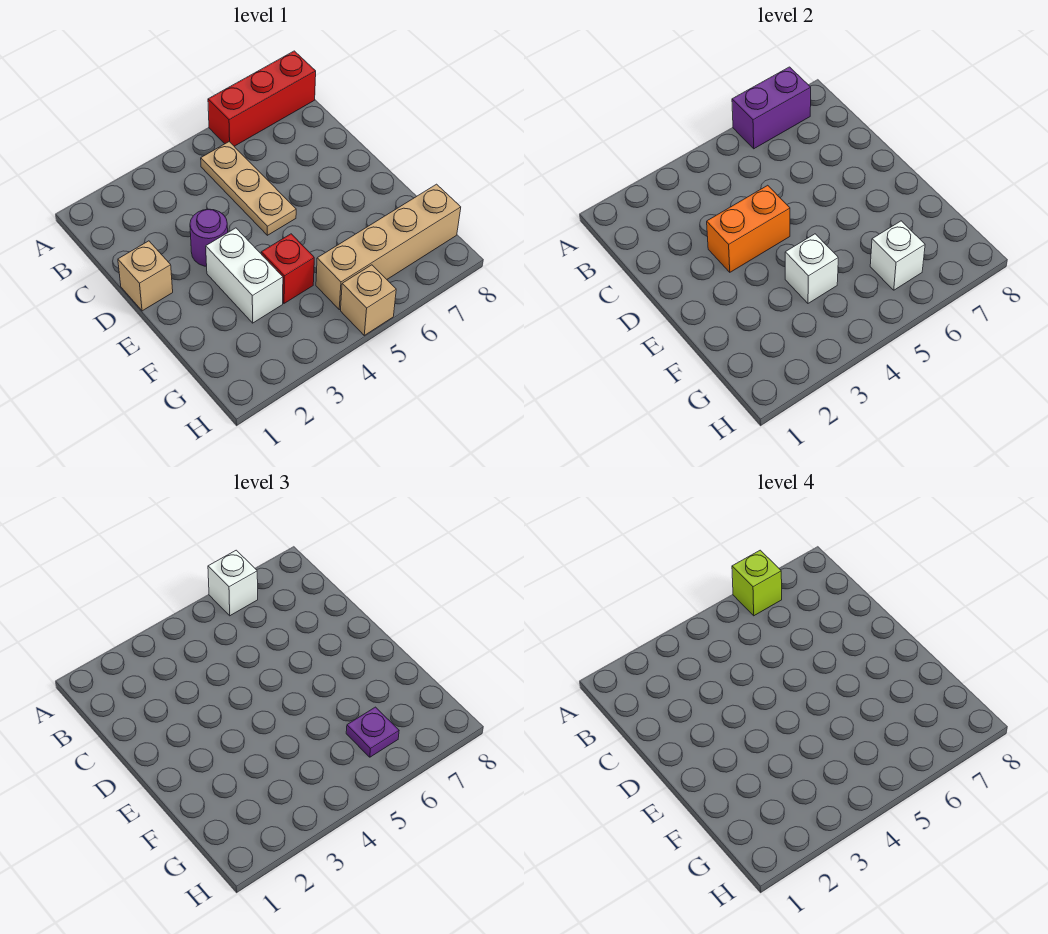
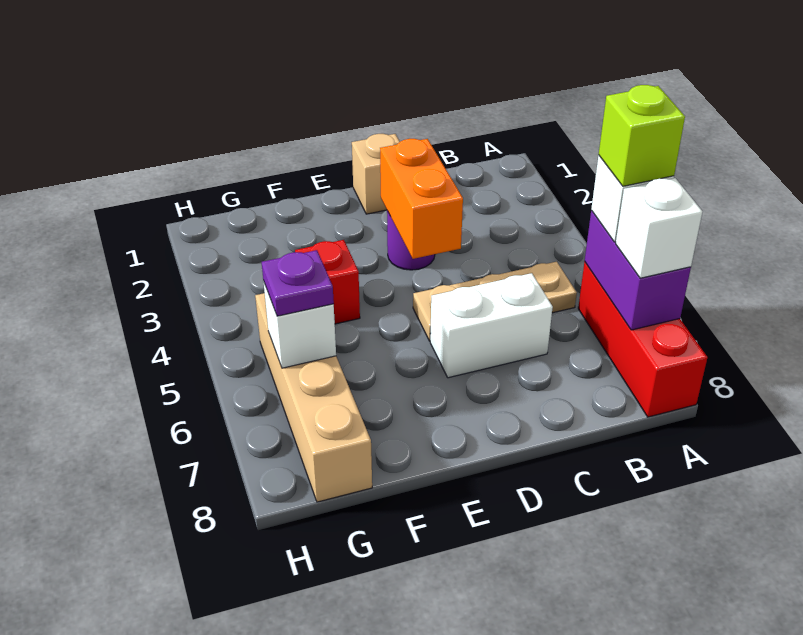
white 1x2 brick [206,228,283,323] -> white 1x2 brick moved to [430,273,553,378]
white 1x1 brick [785,234,838,303] -> white 1x1 brick moved to [616,178,703,278]
tan 1x1 brick [341,265,396,335] -> none

